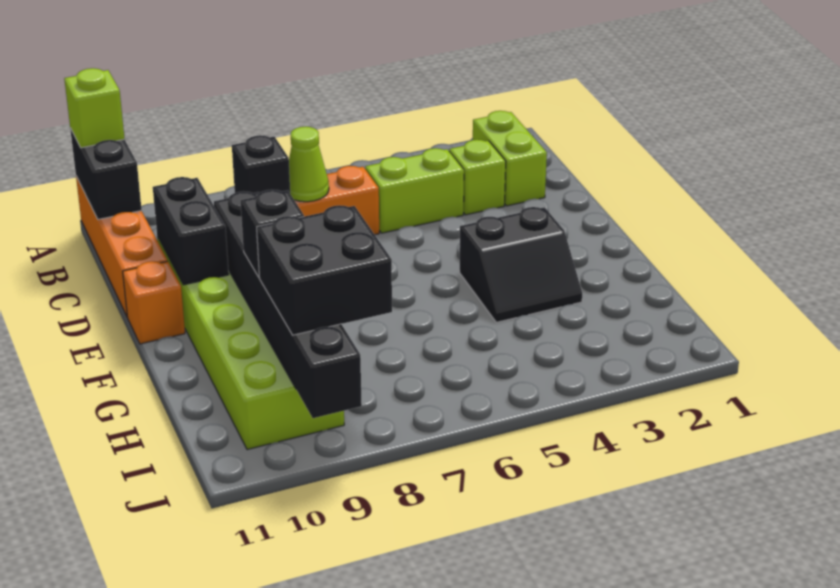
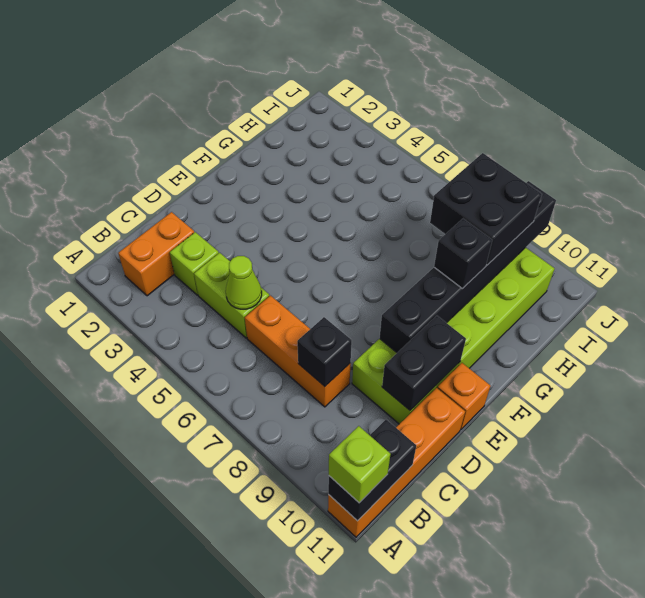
lime 1x2 brick [473,111,547,206] -> orange 1x2 brick [118,212,194,296]
lime 1x1 cone [289,127,329,202] -> lime 1x1 cone moved to [226,256,262,309]
black 2x2 slope [459,207,582,322] -> none

